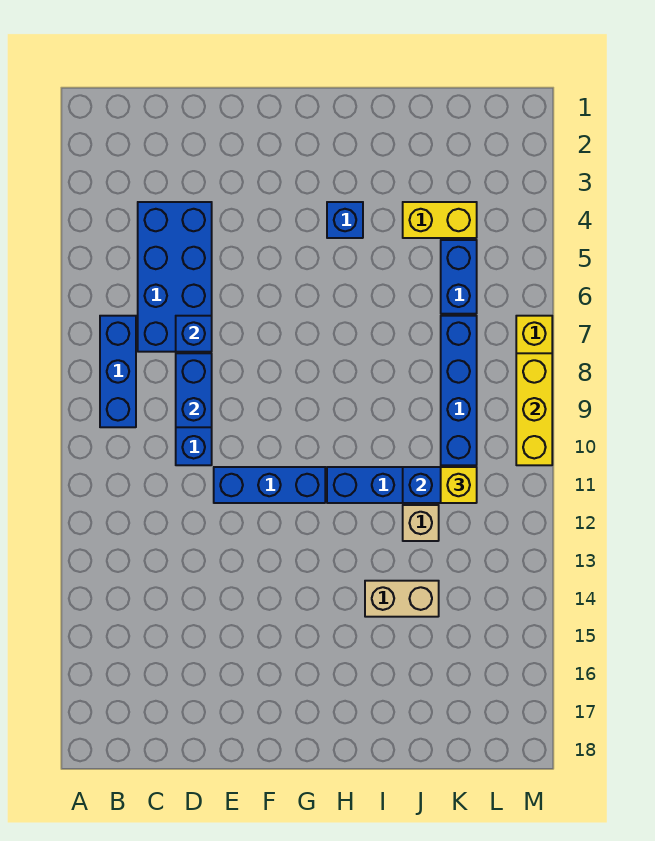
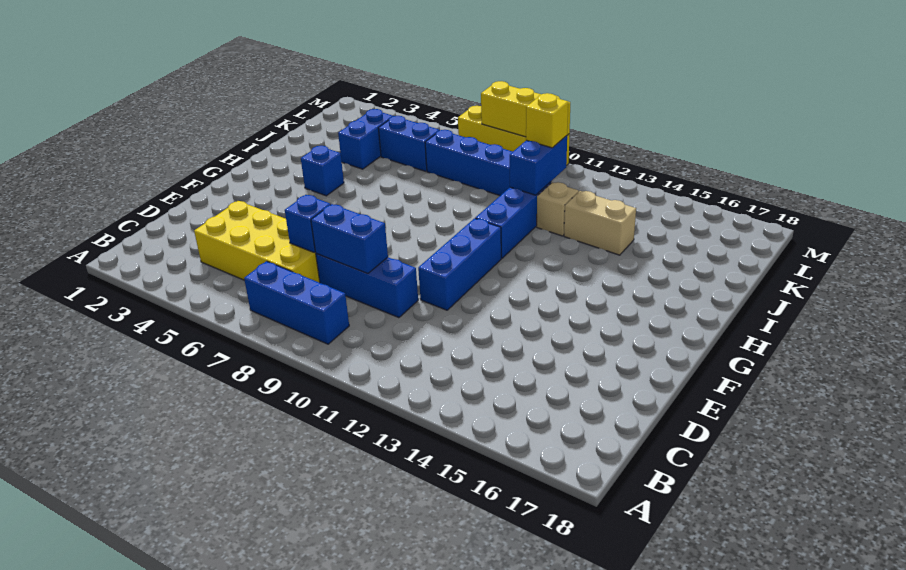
blue 2x4 brick [138,202,212,352] -> yellow 2x4 brick [194,201,320,283]
tan 1x2 brick [365,581,439,617] -> tan 1x2 brick turned to [564,191,636,255]
yellow 1x2 brick [403,202,477,238] -> blue 1x2 brick [338,109,393,169]

